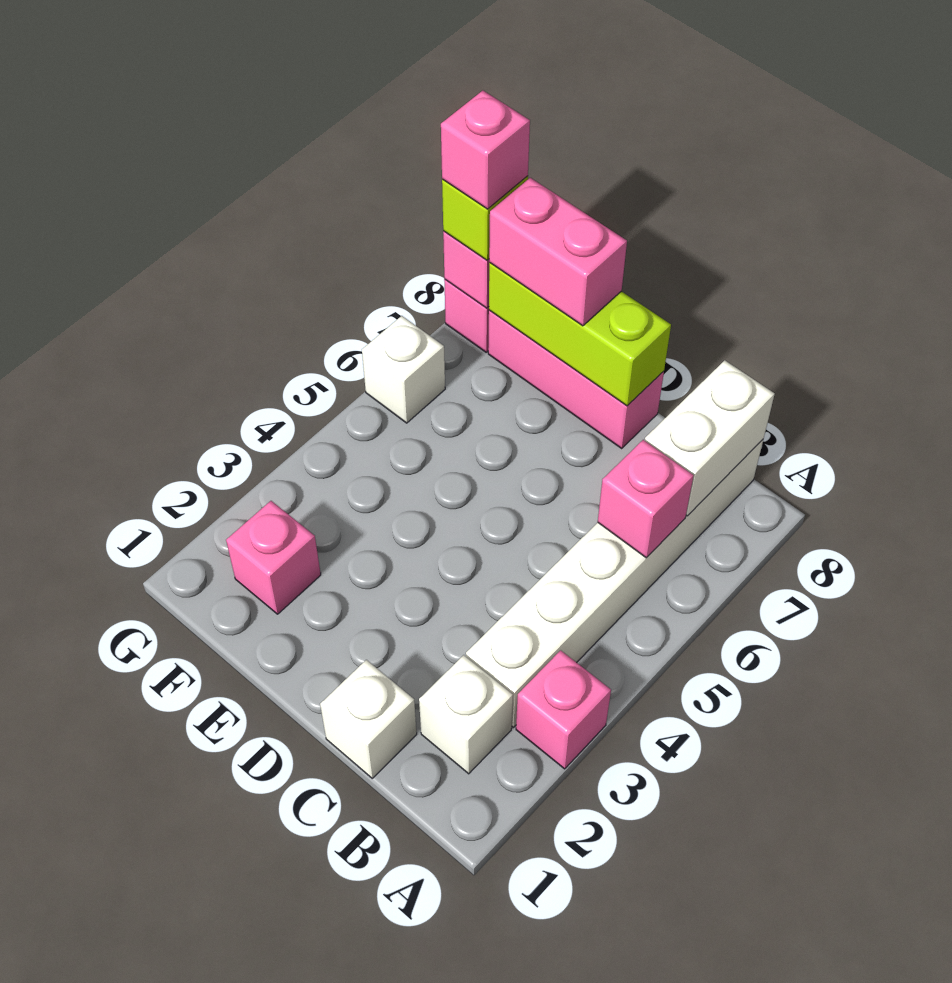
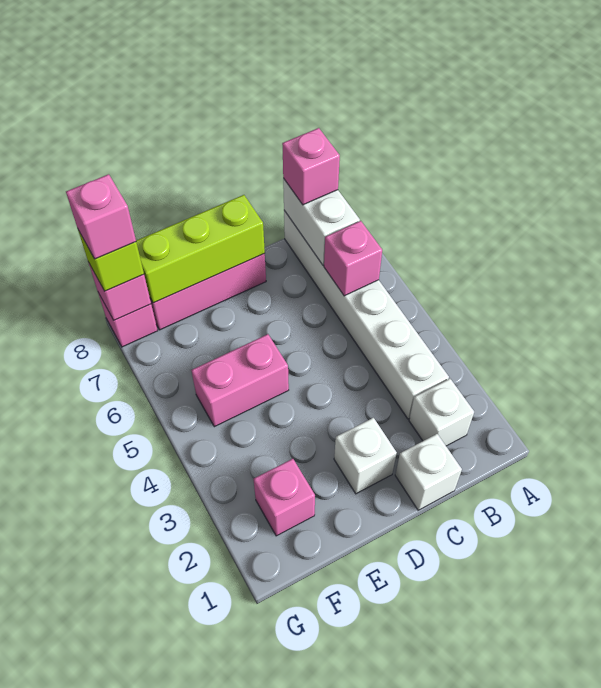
pink 1x1 brick [516,650,611,769] -> pink 1x1 brick moved to [282,128,340,205]
pink 1x2 brick [489,178,627,326] -> pink 1x2 brick moved to [191,334,289,427]
white 1x1 brick [362,316,445,423] -> white 1x1 brick moved to [334,418,397,494]

